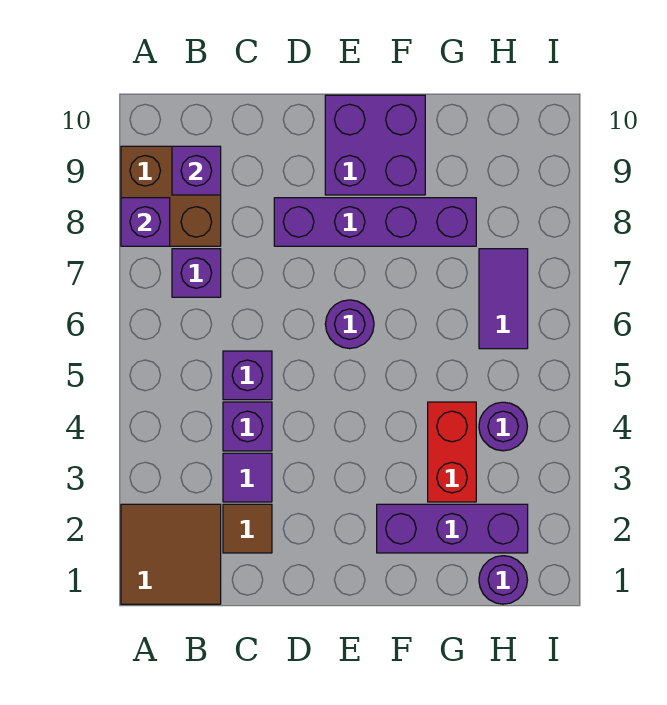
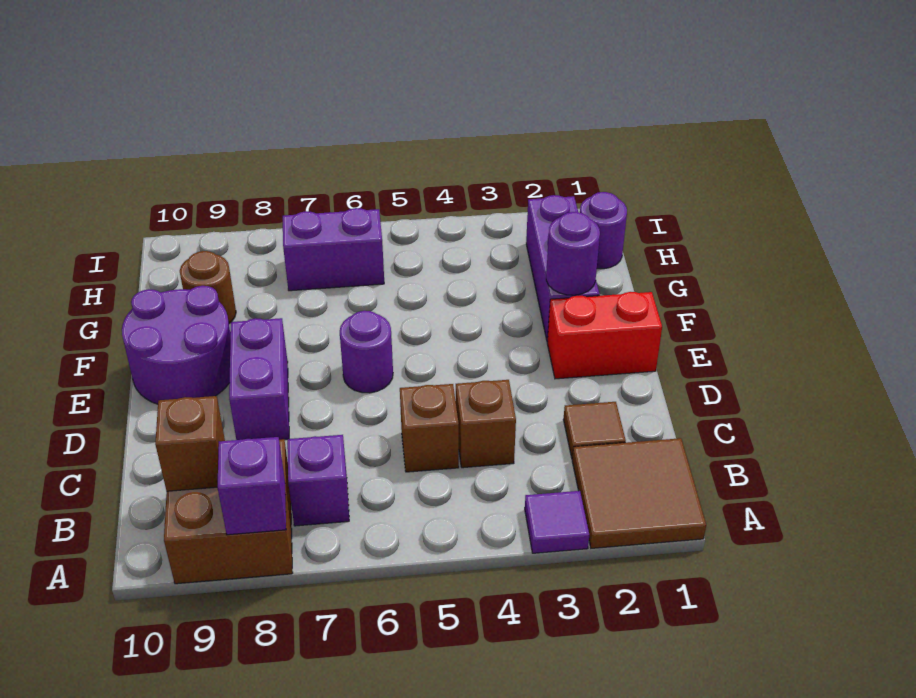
purple 1x1 brick [172,146,221,195] -> brown 1x1 brick [155,396,225,491]
purple 1x1 tile [223,453,272,502] -> purple 1x1 tile moved to [525,491,589,553]
purple 1x1 brick [223,402,272,451] -> brown 1x1 brick [456,380,516,468]
purple 1x1 brick [223,351,272,400] -> brown 1x1 brick [400,384,459,472]
purple 1x4 brick [274,198,476,246] -> purple 1x2 brick [229,318,289,440]
purple 2x2 brick [325,95,425,195] -> purple 2x2 round brick [122,286,230,404]
red 1x2 brick [428,402,476,502] -> red 1x2 brick moved to [547,292,662,379]
none -> brown 1x1 round brick [180,251,236,324]
purple 1x1 round brick [479,402,527,451] -> purple 1x1 round brick moved to [546,212,600,295]
purple 1x2 tile [479,249,528,349] -> purple 1x2 brick [283,208,384,291]

